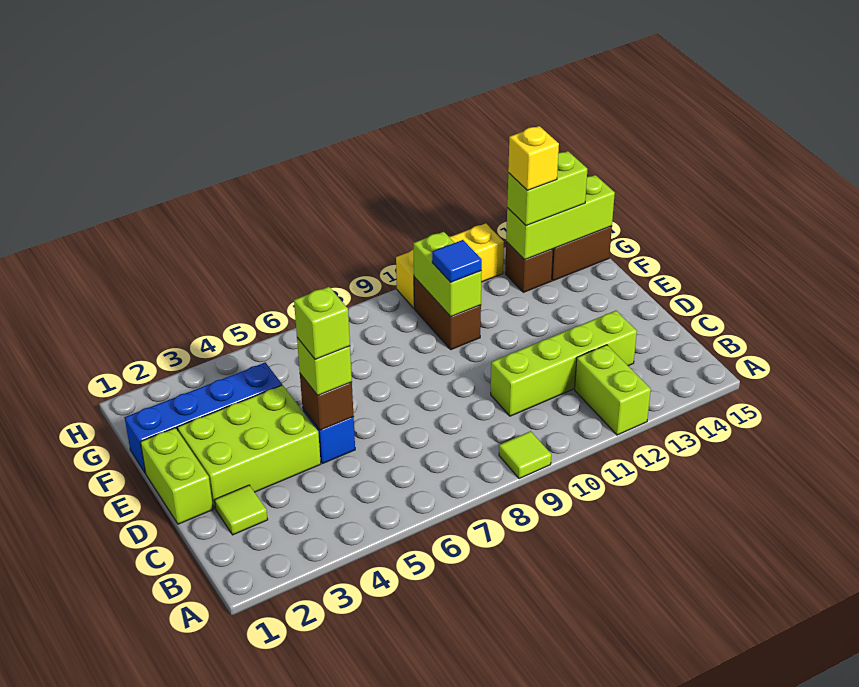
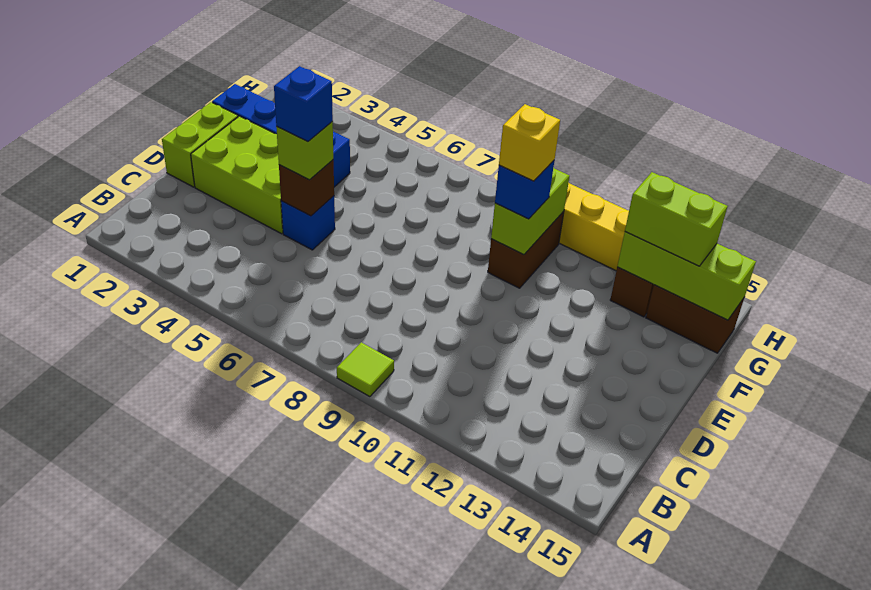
lime 1x2 brick [575,345,651,435] -> none
lime 1x1 tile [215,485,268,535] -> none
lime 1x4 brick [491,311,637,416] -> none
lime 1x1 brick [294,287,350,360] -> blue 1x1 brick [274,66,333,142]
blue 1x1 tile [432,240,482,282] -> blue 1x1 brick [495,161,554,219]
yellow 1x1 brick [508,126,559,190] -> yellow 1x1 brick moved to [499,104,560,181]

